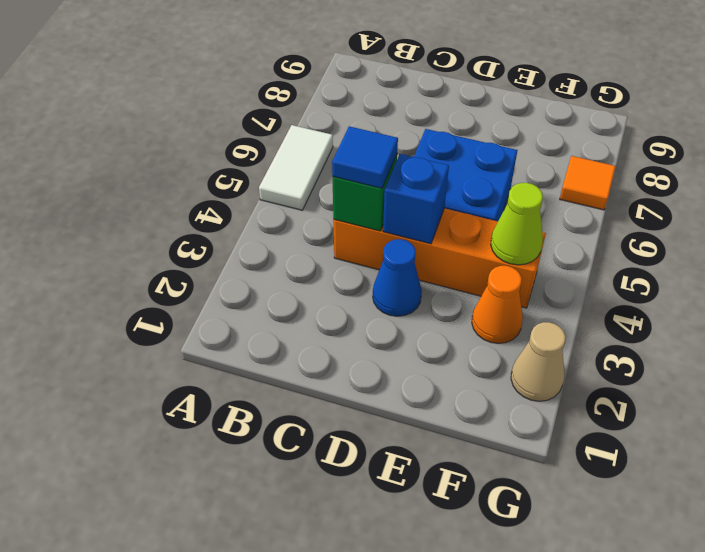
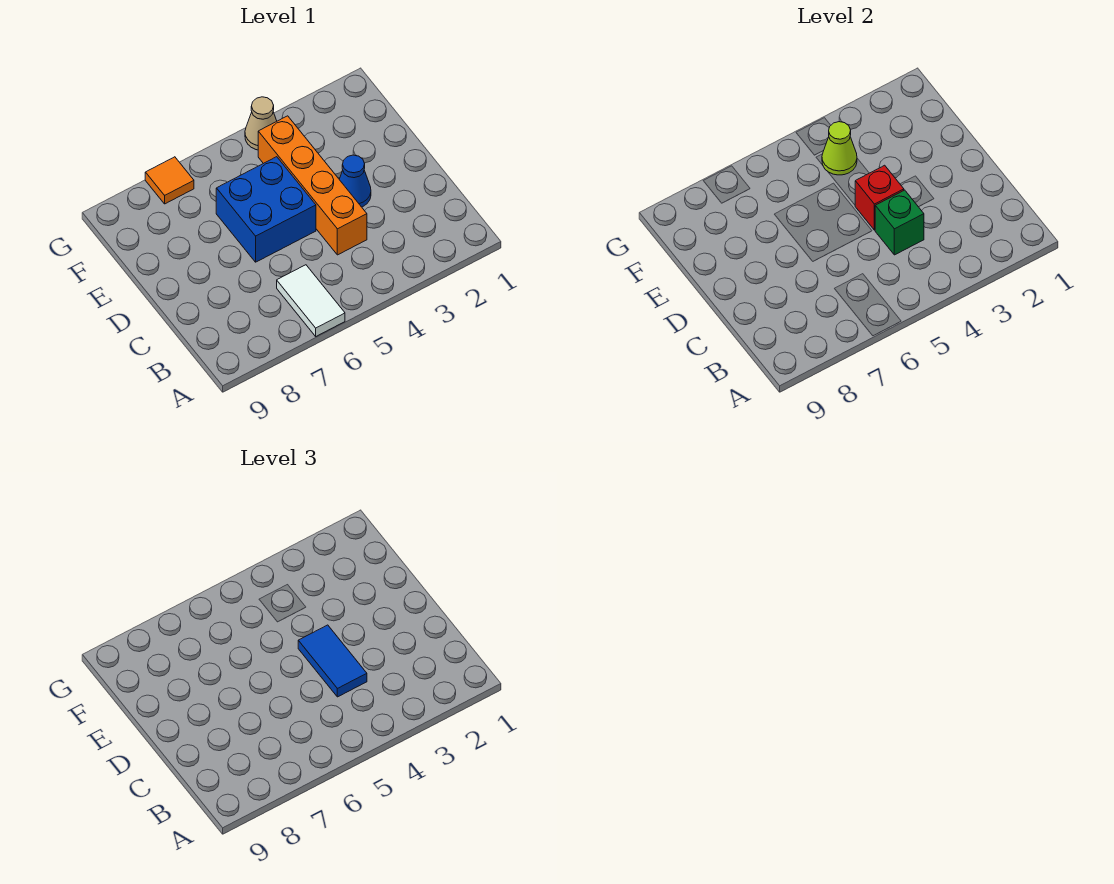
white 1x2 tile [259,125,333,210] -> white 1x2 tile turned to [277,265,345,336]
blue 1x1 tile [332,126,398,188] -> blue 1x2 tile [298,625,367,697]
blue 1x1 brick [383,154,449,244] -> red 1x1 brick [855,165,904,230]
orange 1x1 cone [472,266,523,343] -> none
tan 1x1 cone [511,322,566,401] -> tan 1x1 cone moved to [245,97,277,150]

